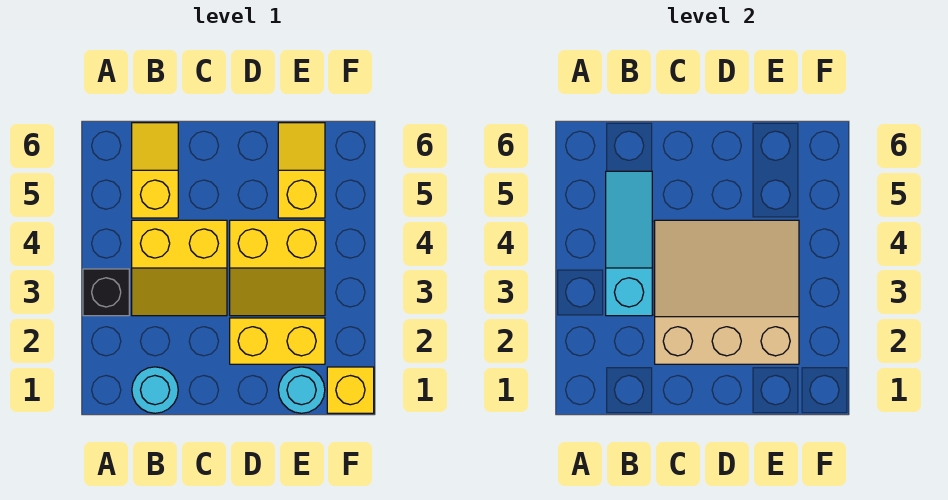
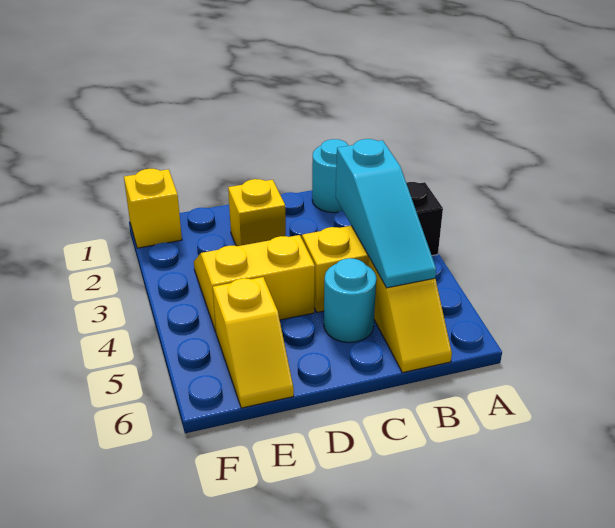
tan 3x3 slope [655,220,799,364] -> none
yellow 1x2 brick [230,318,325,364] -> yellow 1x1 brick [228,179,286,246]
cyan 1x1 round brick [278,367,325,413] -> cyan 1x1 round brick moved to [324,258,376,343]

